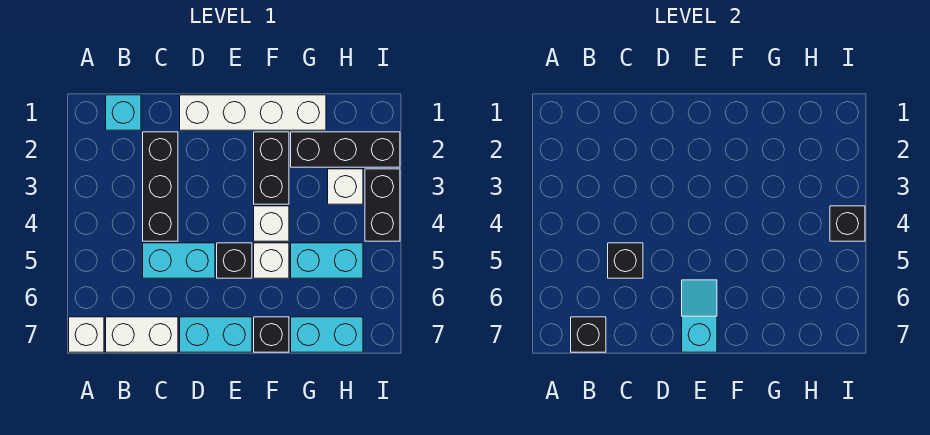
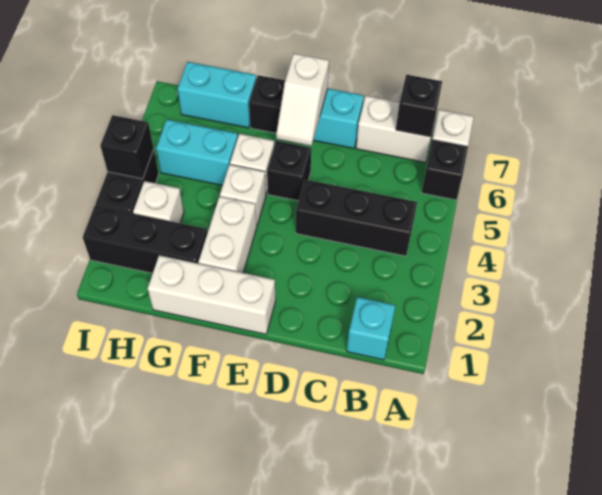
black 1x3 brick [143,132,178,241] -> black 1x3 brick turned to [296,180,417,256]
cyan 1x2 brick [143,243,215,278] -> none
black 1x1 brick [608,243,643,278] -> black 1x1 brick moved to [422,139,468,200]
white 1x4 brick [180,95,326,130] -> white 1x3 brick [148,255,276,334]
cyan 1x2 slope [682,280,717,352] -> white 1x2 slope [276,54,329,146]
black 1x2 brick [254,132,289,204] -> white 1x2 brick [198,196,257,273]

